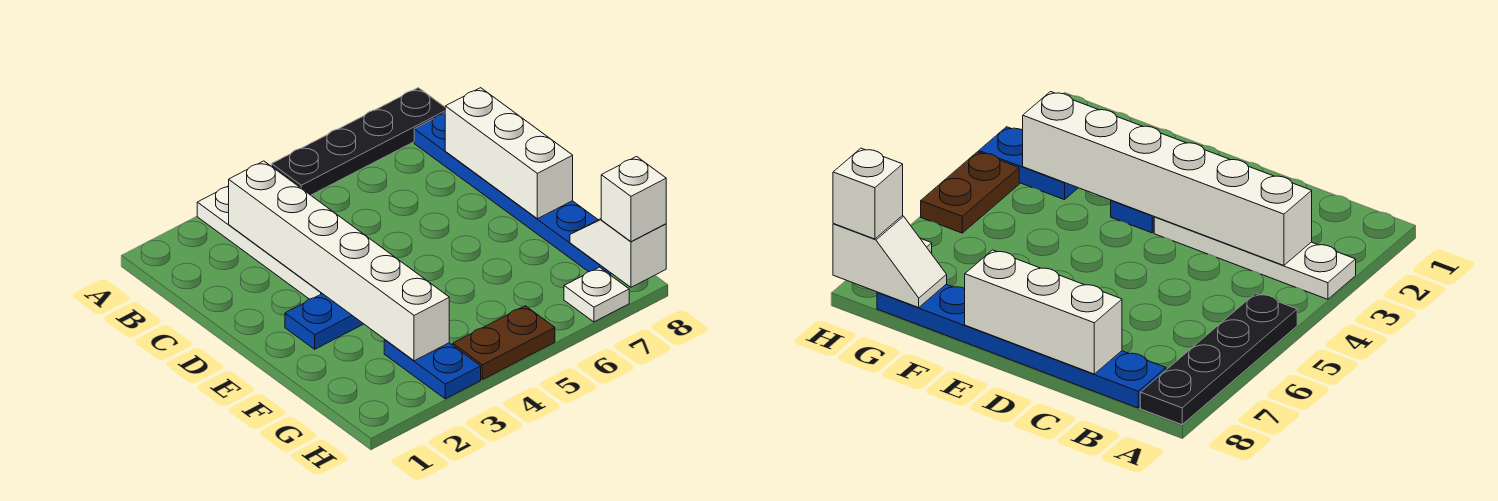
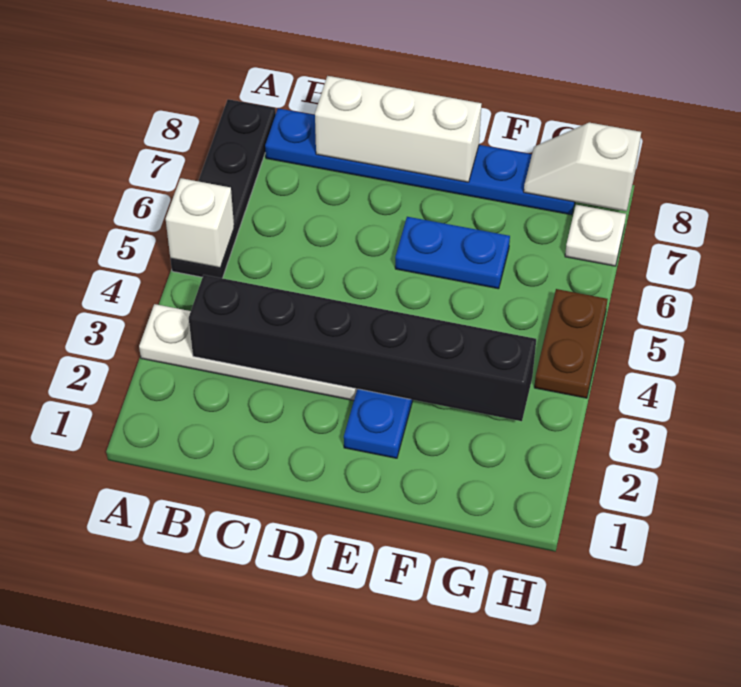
white 1x6 brick [229,161,449,361] -> black 1x6 brick [189,275,536,421]
blue 1x2 plate [384,340,481,399] -> blue 1x2 plate moved to [395,217,510,289]
white 1x1 brick [601,157,666,242] -> white 1x1 brick moved to [166,178,234,268]

